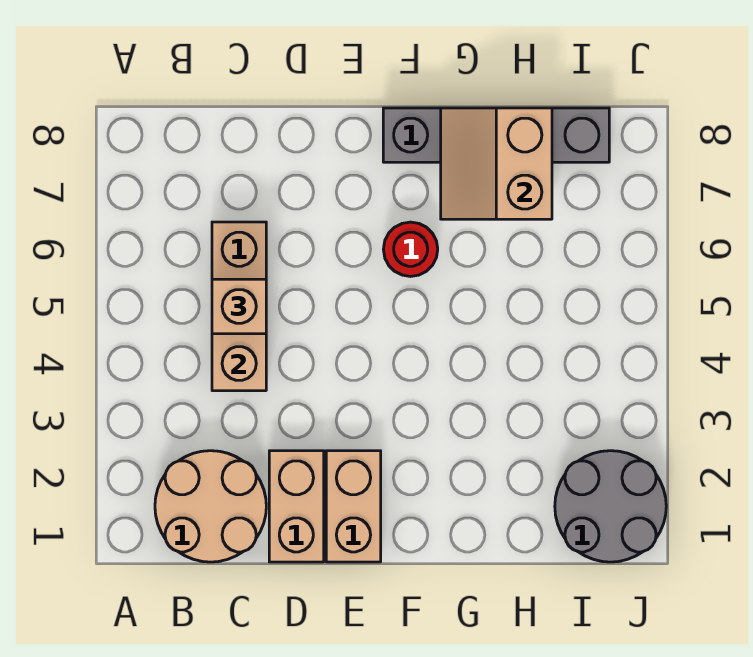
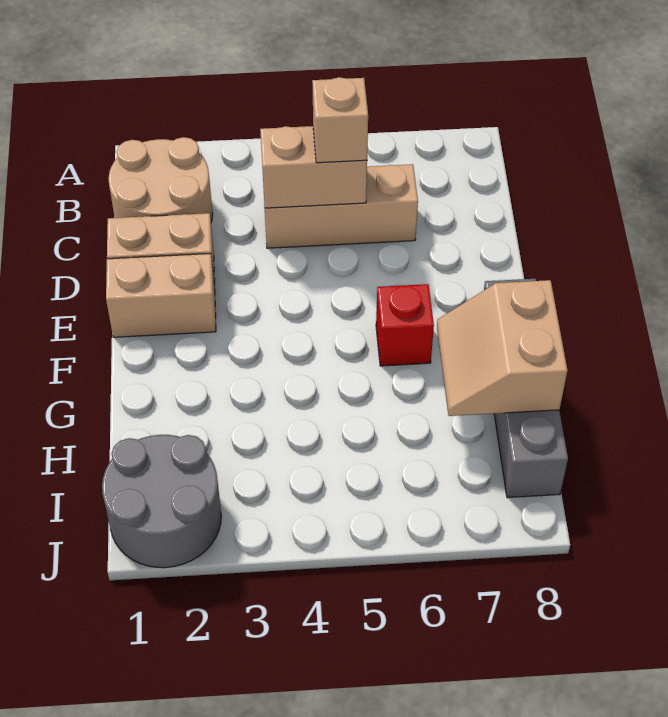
red 1x1 round brick [383,222,438,276] -> red 1x1 brick [376,284,434,366]
tan 2x2 slope [441,108,552,219] -> tan 2x2 slope turned to [437,280,568,416]

